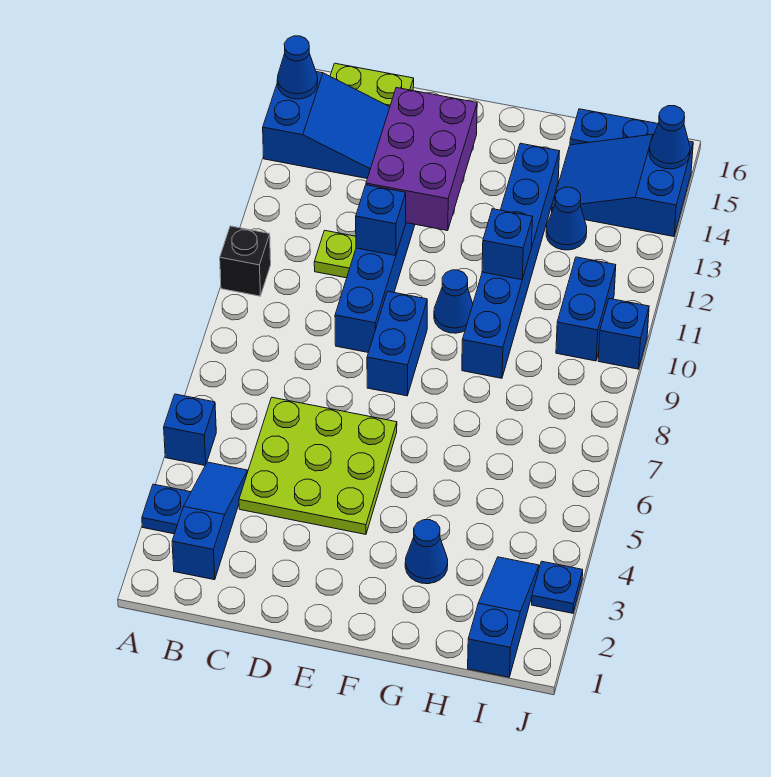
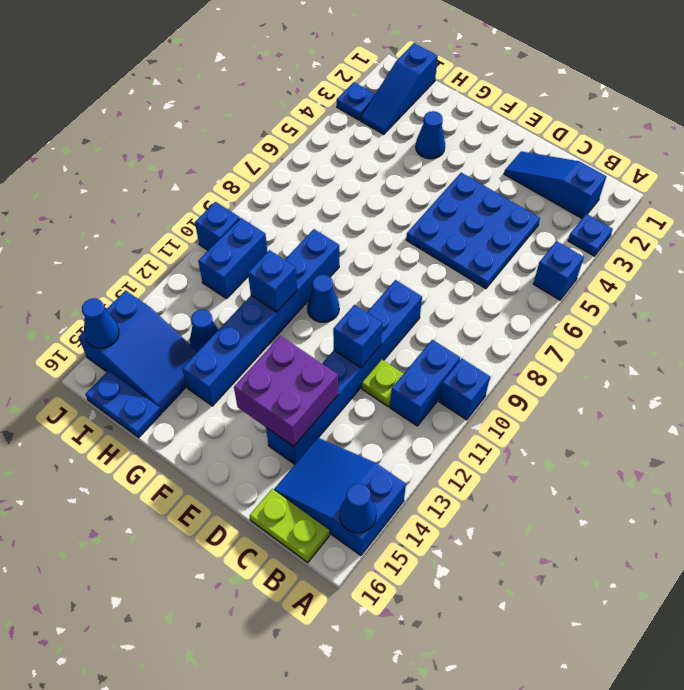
black 1x1 brick [220,226,271,296] -> blue 1x1 brick [439,359,490,420]
blue 1x3 slope [172,462,248,580] -> blue 1x3 slope turned to [504,151,606,218]
lime 3x3 plate [239,397,397,534] -> blue 3x3 plate [406,173,540,289]
purple 2x3 brick [366,88,477,231] -> purple 2x2 brick [234,336,338,447]
blue 1x2 brick [367,291,427,396] -> blue 1x2 brick moved to [390,340,460,426]

